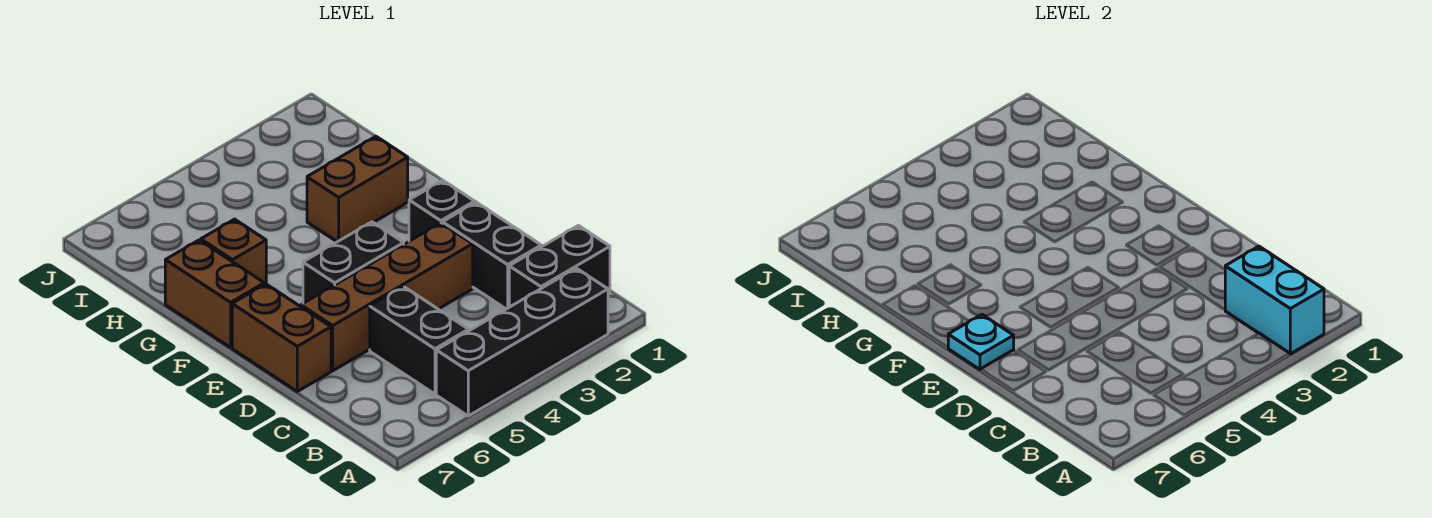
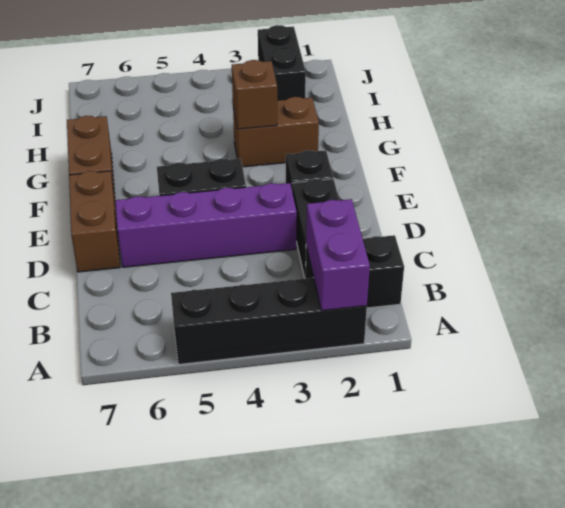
cyan 1x2 brick [1225,246,1324,354] -> purple 1x2 brick [306,199,370,311]
black 1x2 brick [370,286,469,394] -> black 1x2 brick moved to [258,25,306,101]
brown 1x4 brick [301,223,473,371] -> purple 1x4 brick [115,183,297,267]
cyan 1x1 plate [948,315,1014,369] -> none
brown 1x1 brick [201,219,266,284] -> brown 1x1 brick moved to [232,60,277,129]

